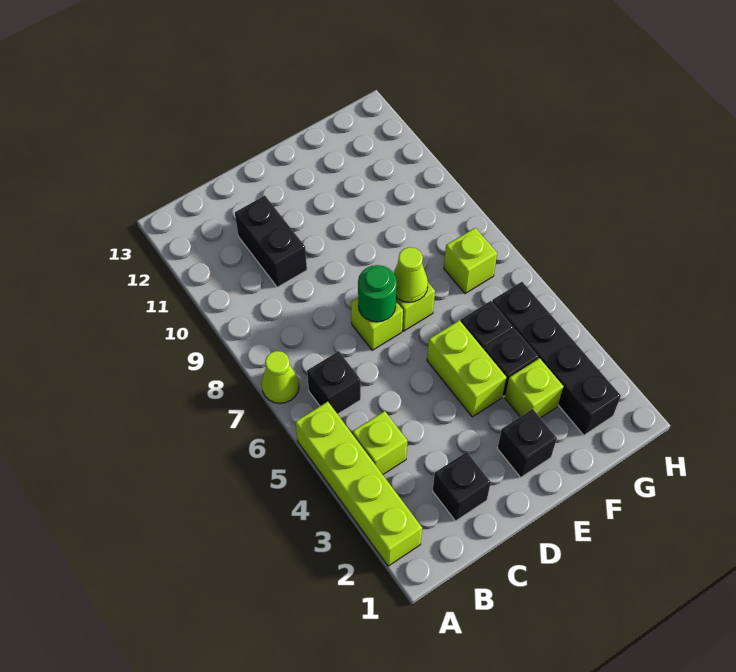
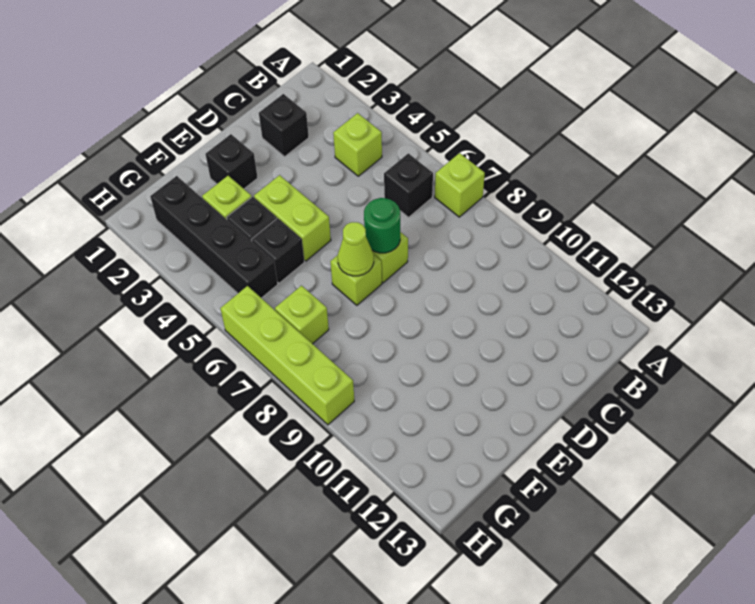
lime 1x4 brick [295,402,422,566] -> lime 1x4 brick moved to [220,286,354,425]
lime 1x1 cone [261,351,299,403] -> lime 1x1 brick [435,153,485,217]
black 1x2 brick [235,196,307,287] -> none

